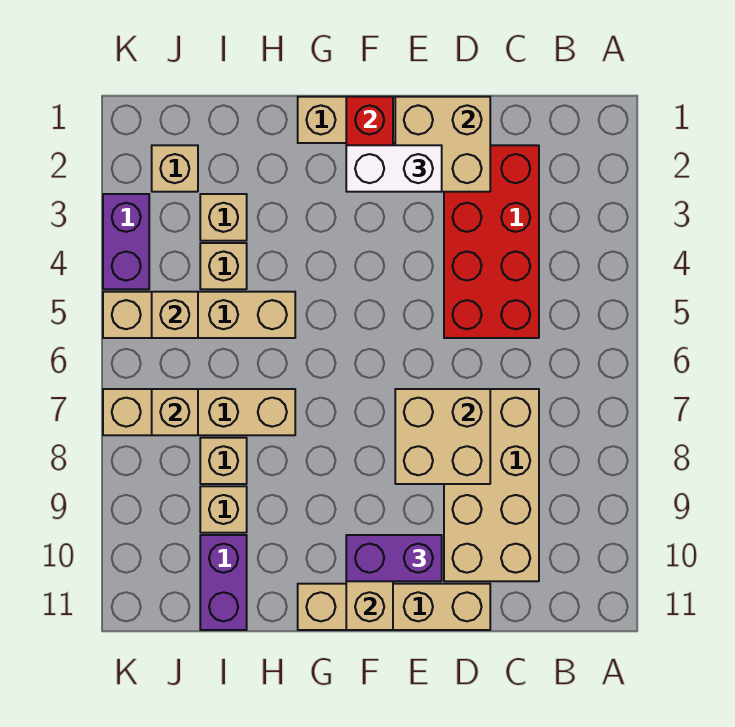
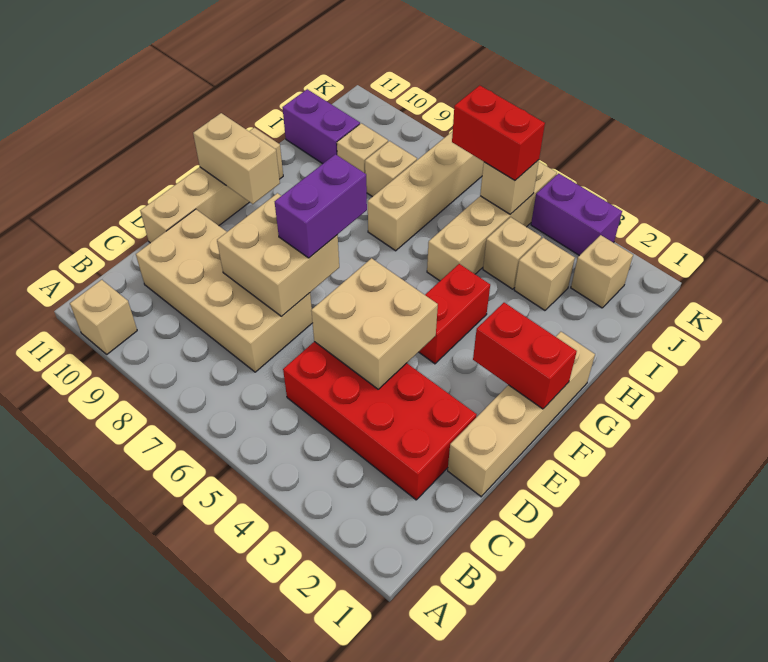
tan 2x2 brick [395,97,490,192] -> tan 2x2 brick moved to [311,258,438,389]
white 1x2 brick [346,145,442,192] -> none
purple 1x2 brick [346,535,442,581] -> purple 1x2 brick moved to [275,154,367,258]
none -> red 1x2 brick [419,264,490,364]
none -> red 1x2 brick [452,85,545,180]
tan 1x1 brick [152,389,198,435] -> tan 1x1 brick moved to [70,280,137,354]

